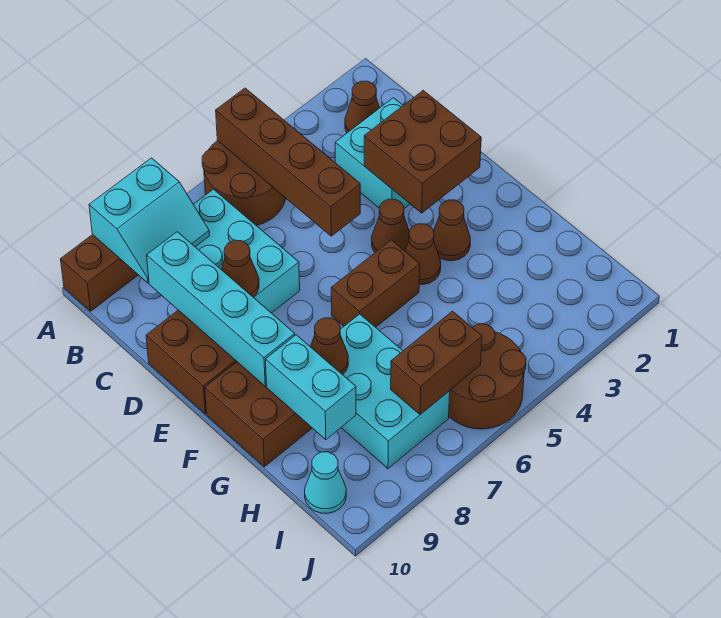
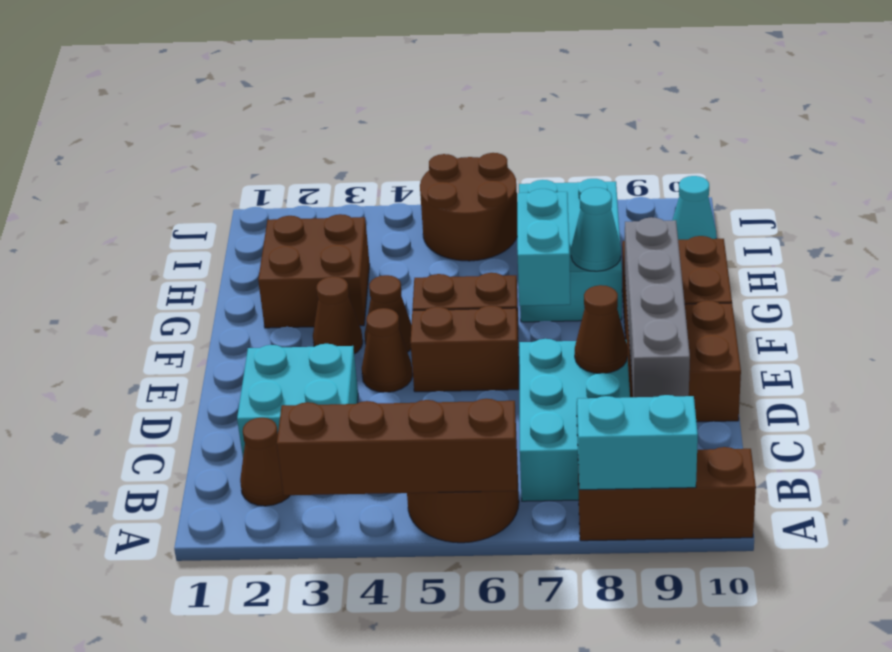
brown 1x4 brick [216,88,360,236] -> brown 1x4 brick turned to [277,399,517,495]
cyan 1x4 brick [147,232,295,386] -> grey 1x4 brick [625,217,690,397]
brown 2x2 brick [364,91,481,213] -> brown 2x2 brick moved to [258,214,370,328]
brown 1x1 cone [310,318,348,375] -> cyan 1x1 cone [571,187,621,271]
cyan 1x2 brick [266,335,356,439] -> cyan 1x2 brick moved to [517,189,570,306]
brown 1x2 brick [391,311,482,414] -> brown 1x2 brick moved to [410,306,519,392]

